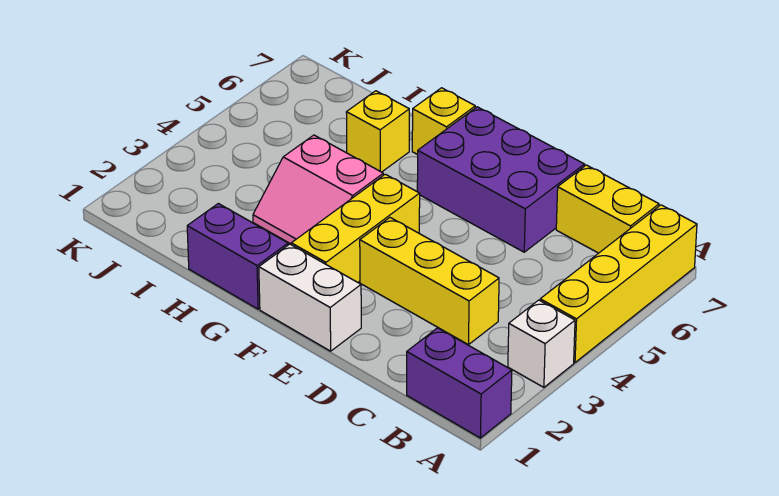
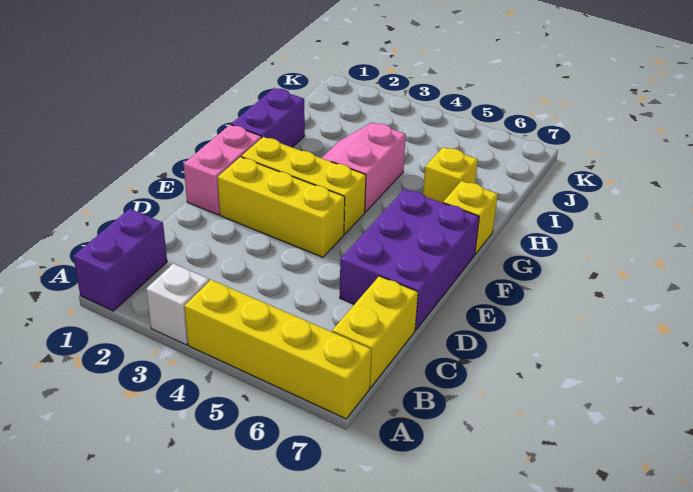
yellow 1x3 brick [360,218,499,345] -> yellow 1x3 brick turned to [218,157,345,257]
white 1x2 brick [259,244,361,351] -> pink 1x2 brick [184,125,262,215]

